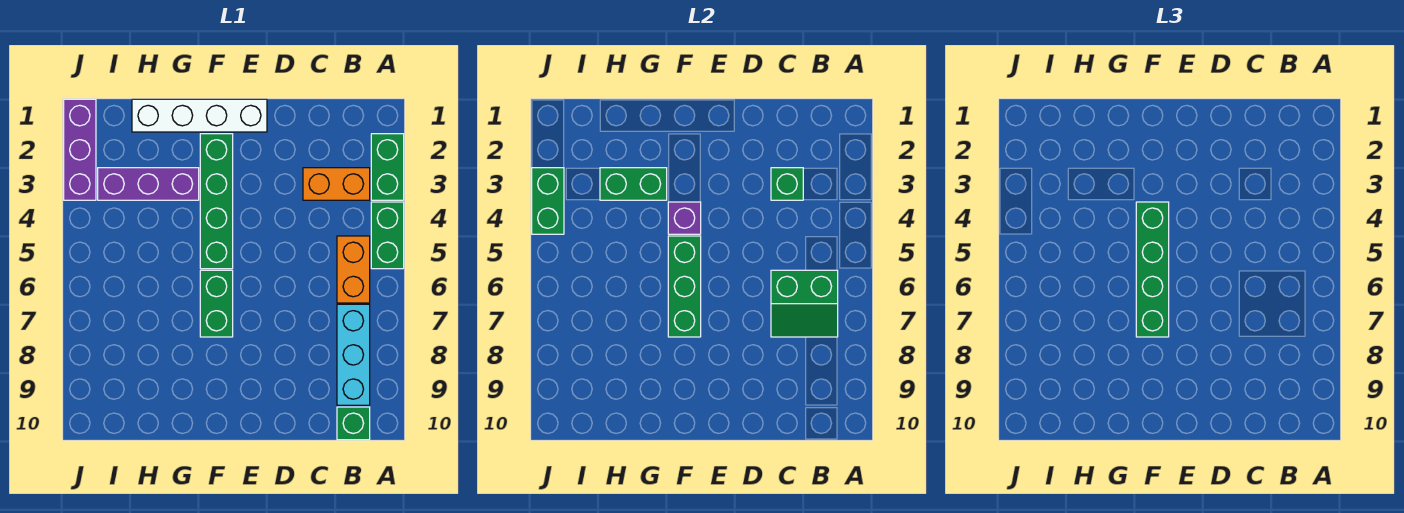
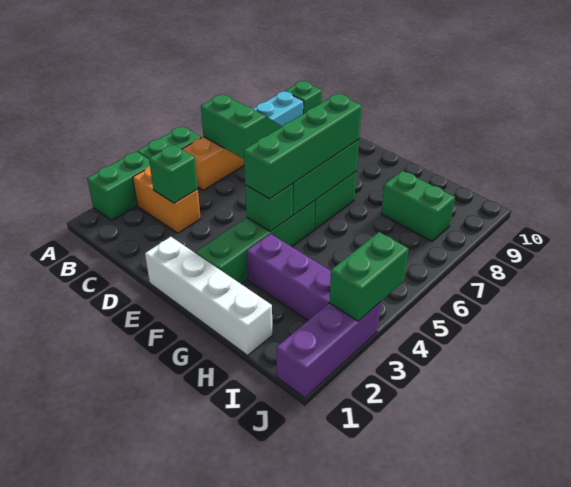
purple 1x1 brick [668,202,701,234] -> green 1x1 brick [245,184,293,232]
green 1x2 brick [600,168,667,200] -> green 1x2 brick moved to [381,171,455,241]

